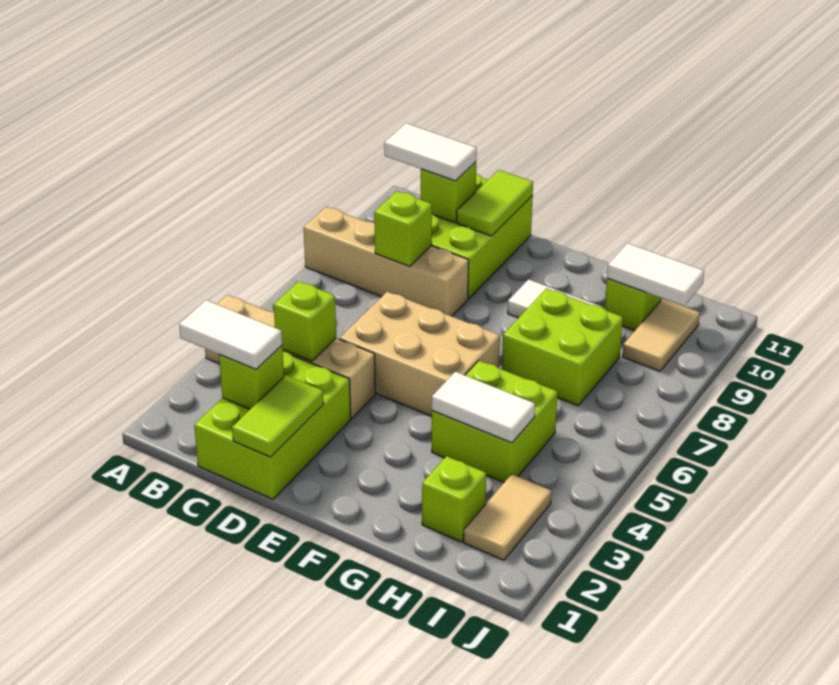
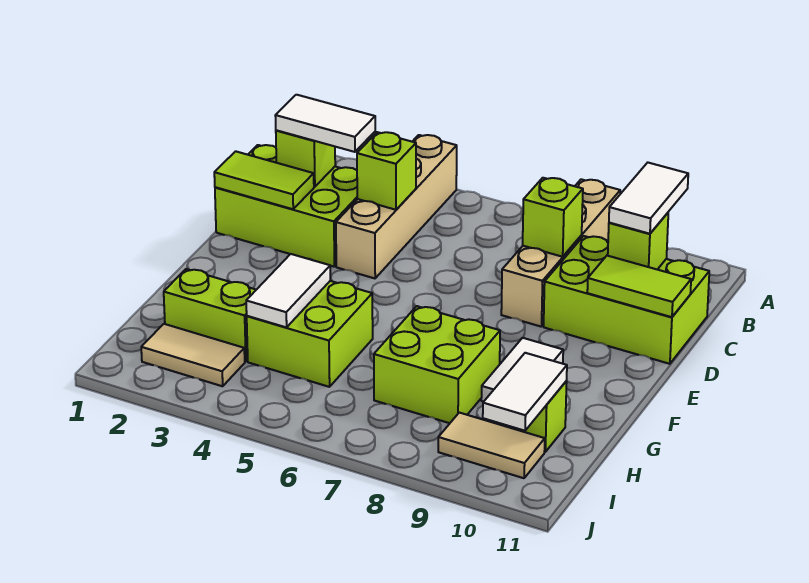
white 1x2 tile [179,300,282,369] -> white 1x2 tile turned to [275,95,375,152]
tan 2x3 brick [339,292,500,416] -> none
lime 1x1 brick [422,456,486,542] -> lime 1x2 brick [164,269,256,362]

